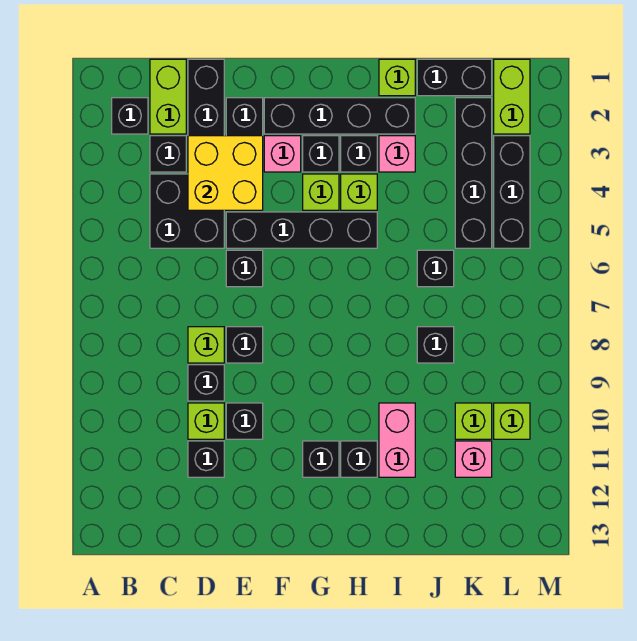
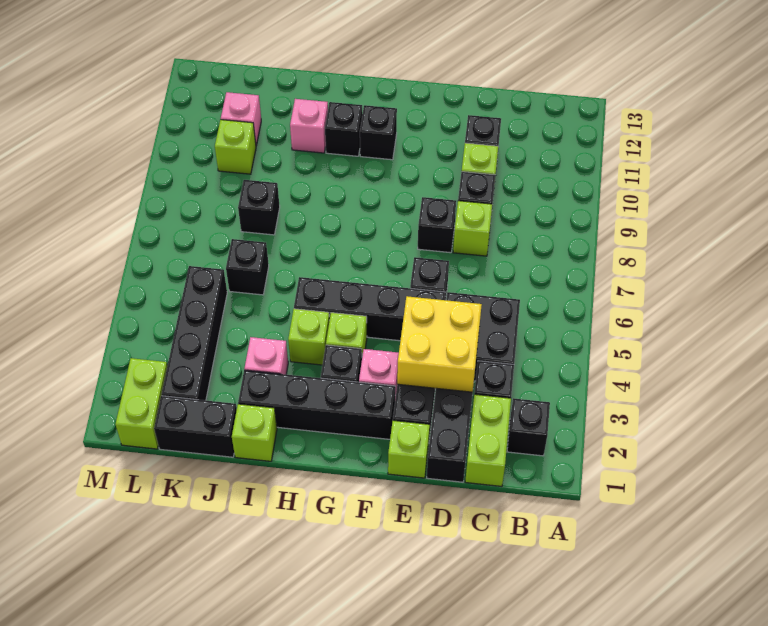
black 1x1 brick [226,403,263,439] -> none
black 1x1 brick [341,136,377,172] -> none
pink 1x2 brick [379,403,415,477] -> pink 1x1 brick [290,99,328,153]
black 1x3 brick [494,136,530,248] -> none
lime 1x1 brick [494,403,530,439] -> lime 1x1 brick moved to [388,420,430,478]

